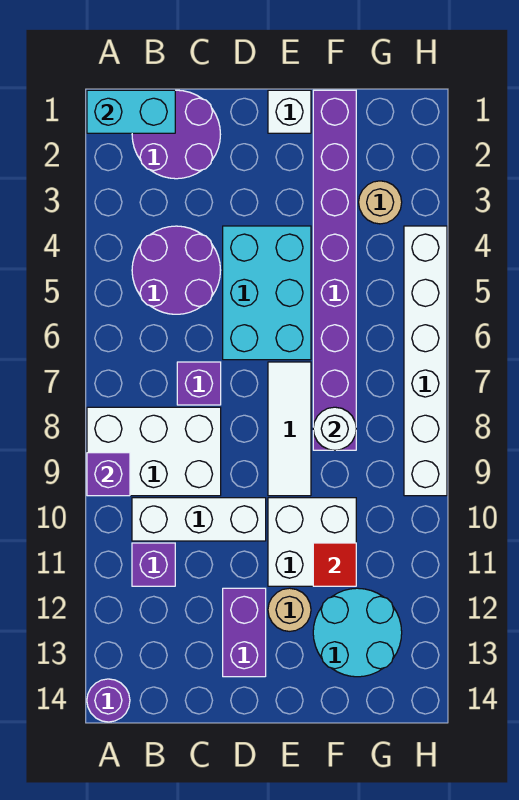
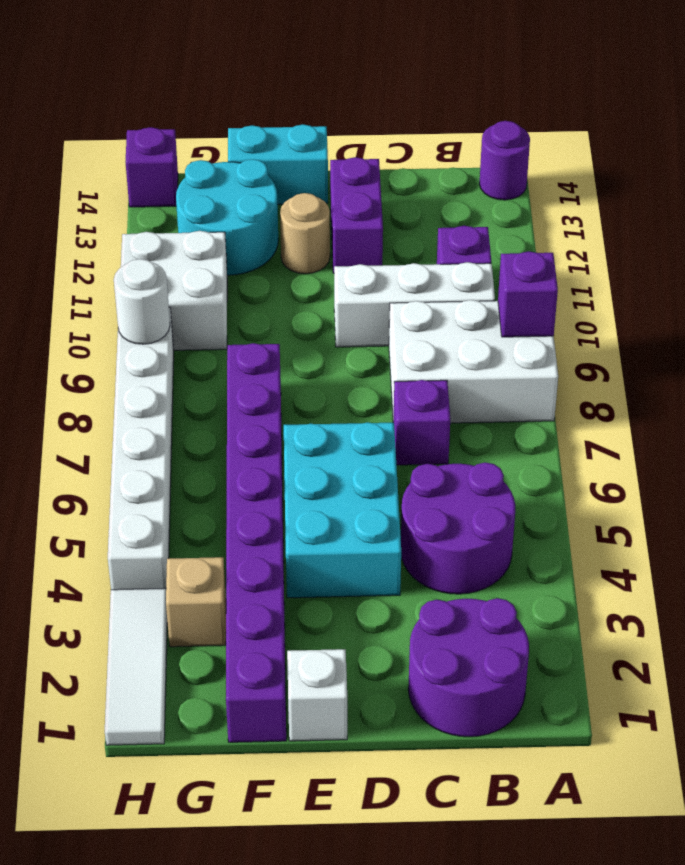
cyan 1x2 brick [87,90,175,133] -> cyan 1x2 brick moved to [228,124,328,204]
white 1x3 tile [268,362,311,496] -> white 1x3 tile moved to [105,588,167,745]
white 2x2 brick [268,498,356,586] -> white 2x2 brick moved to [121,231,227,350]
white 1x1 round brick [313,407,356,450] -> white 1x1 round brick moved to [114,259,170,344]
red 1x1 tile [313,543,356,586] -> none
tan 1x1 round brick [359,181,402,224] -> tan 1x1 brick [166,557,226,647]
none -> purple 1x1 brick [125,127,178,207]

